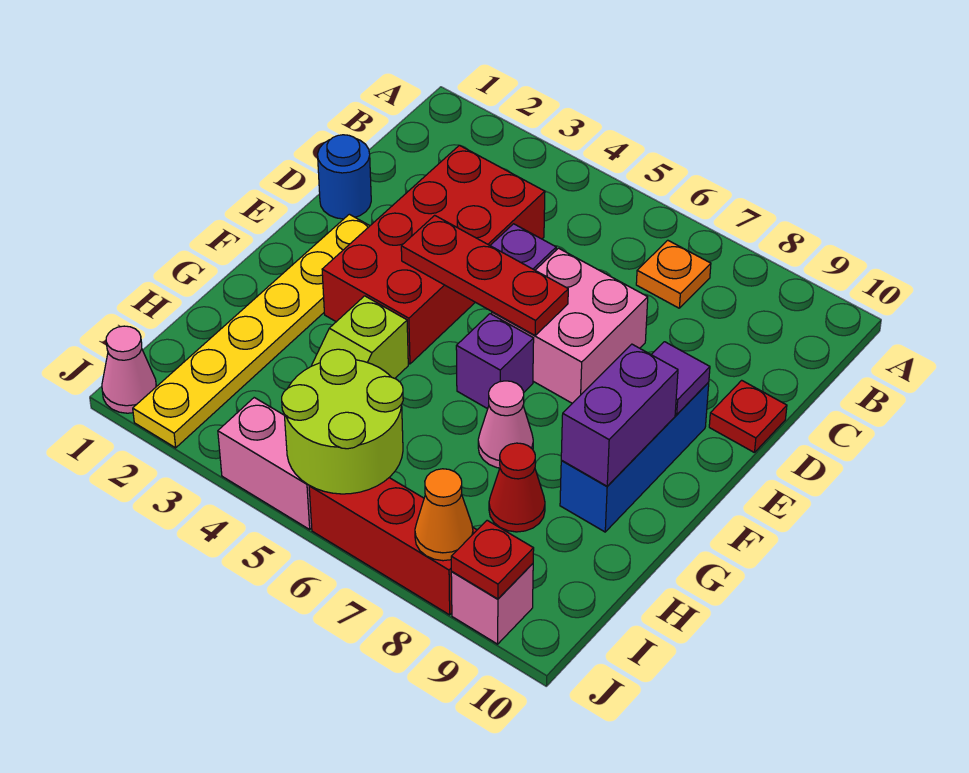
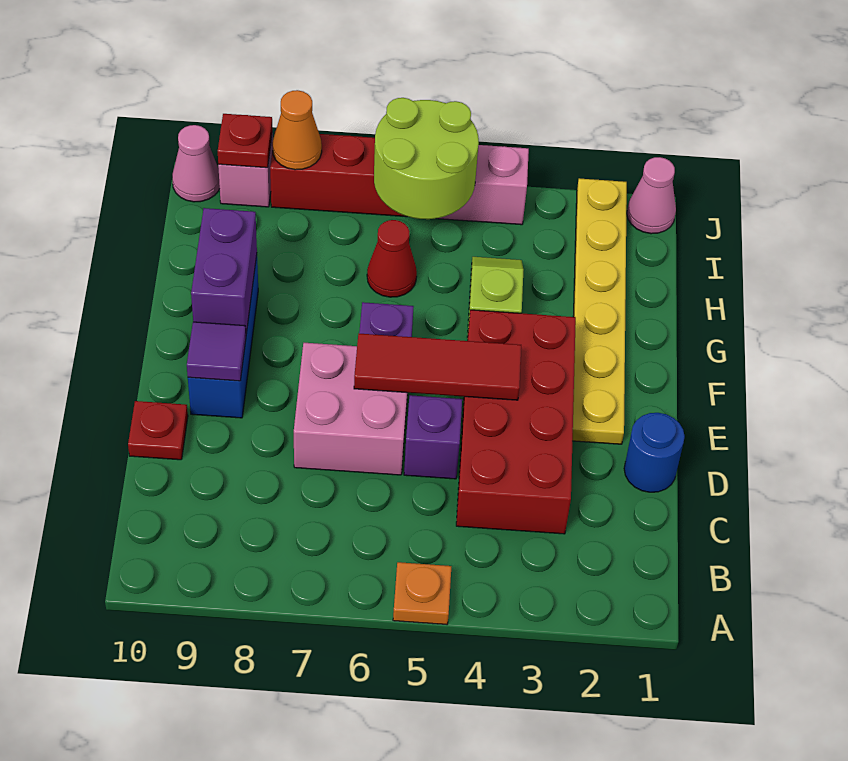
orange 1x1 plate [636,240,711,308] -> orange 1x1 plate moved to [393,562,451,624]
red 1x3 plate [401,215,568,335] -> red 1x3 tile [354,334,521,400]
pink 1x1 cone [478,381,533,468] -> pink 1x1 cone moved to [172,125,220,202]
red 1x1 cone [489,443,545,532] -> red 1x1 cone moved to [367,220,417,297]

